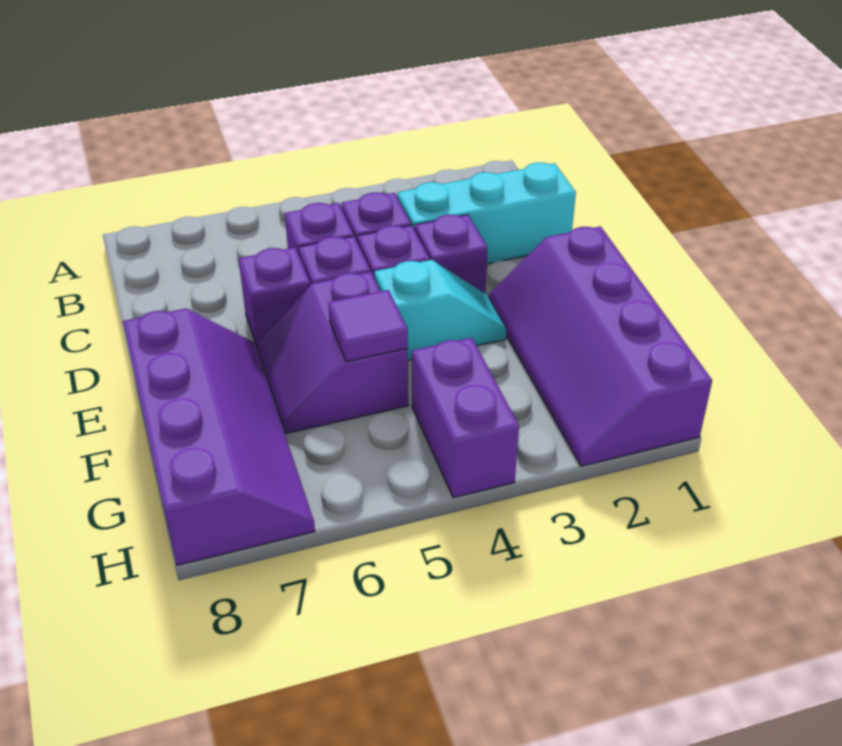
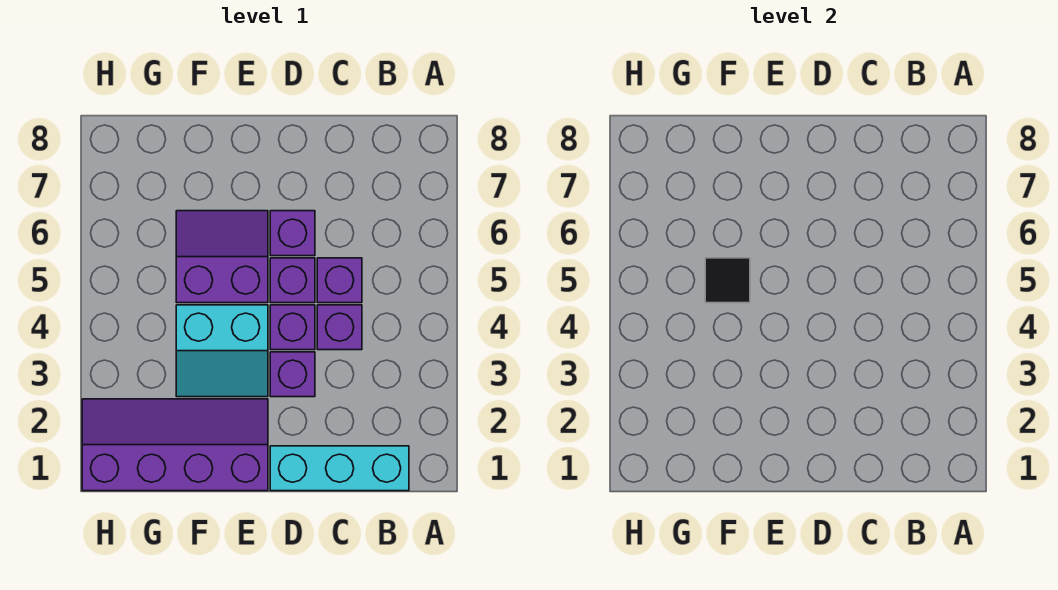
cyan 1x3 brick [397,162,576,264] -> cyan 1x3 brick turned to [270,446,409,491]
cyan 1x2 slope [374,260,506,361] -> cyan 2x2 slope [176,305,268,397]
purple 2x4 slope [123,309,315,565] -> none
purple 1x1 tile [328,290,408,362] -> black 1x1 tile [705,258,750,303]
purple 1x2 brick [412,338,519,498] -> none

